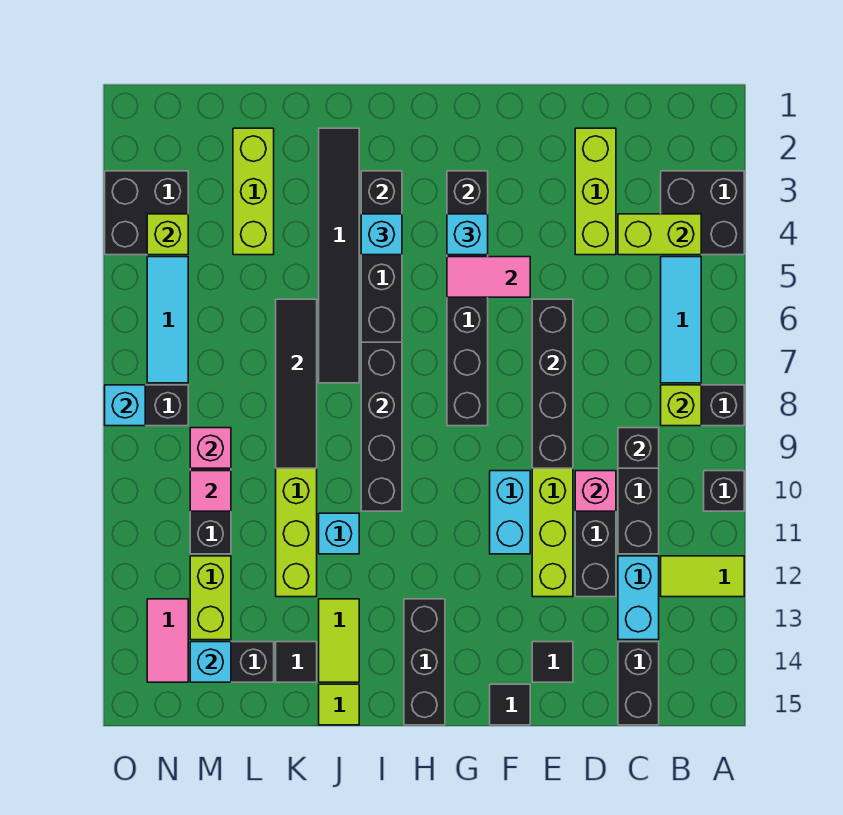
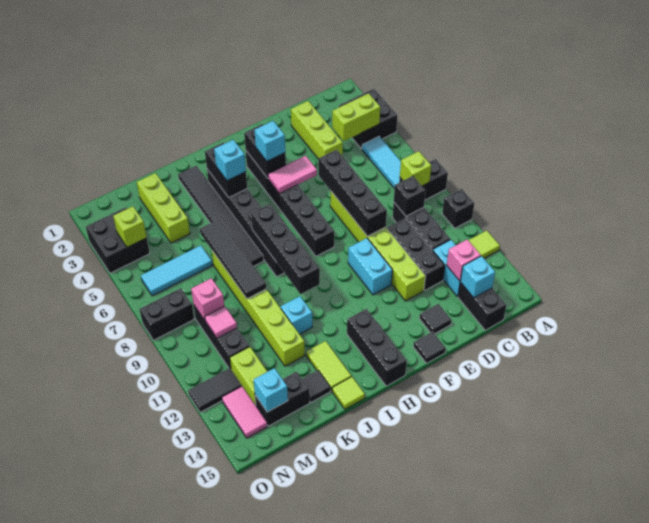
pink 1x1 brick [575,471,616,511] -> pink 1x1 brick moved to [447,239,481,281]
cyan 1x3 tile [147,257,188,383] -> cyan 1x3 tile turned to [141,245,212,296]
none -> black 1x2 tile [188,368,242,412]
cyan 1x1 brick [105,385,145,426] -> cyan 1x1 brick moved to [460,256,495,298]

